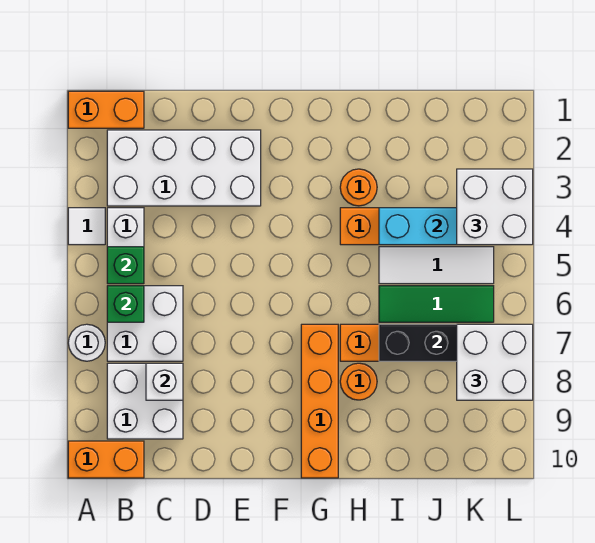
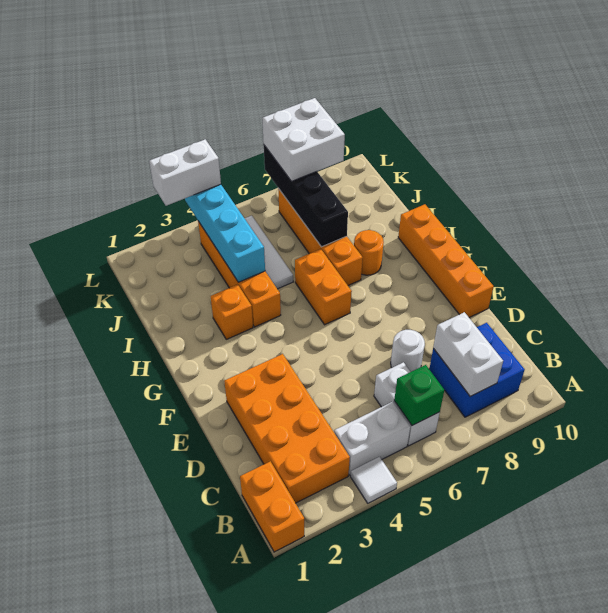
white 1x1 round brick [68,324,105,361] -> white 1x1 round brick moved to [391,330,425,372]
orange 1x2 brick [68,441,144,478] -> orange 1x2 brick moved to [295,249,352,325]
white 2x4 brick [107,130,261,206] -> orange 2x4 brick [224,354,350,503]
green 1x1 brick [107,247,144,284] -> none
white 2x2 brick [107,286,183,361] -> white 1x2 brick [374,362,440,446]
white 2x2 brick [107,363,183,439] -> blue 2x2 brick [429,323,525,417]
white 1x1 brick [146,363,183,400] -> white 1x2 brick [433,312,503,396]
orange 1x4 brick [301,324,338,478] -> orange 1x4 brick turned to [398,204,494,318]
orange 1x1 round brick [340,169,377,206] -> orange 1x1 brick [211,284,253,339]
green 1x3 tile [379,286,494,322] -> none
white 2x2 brick [457,169,533,245] -> white 1x2 brick [149,139,221,206]

